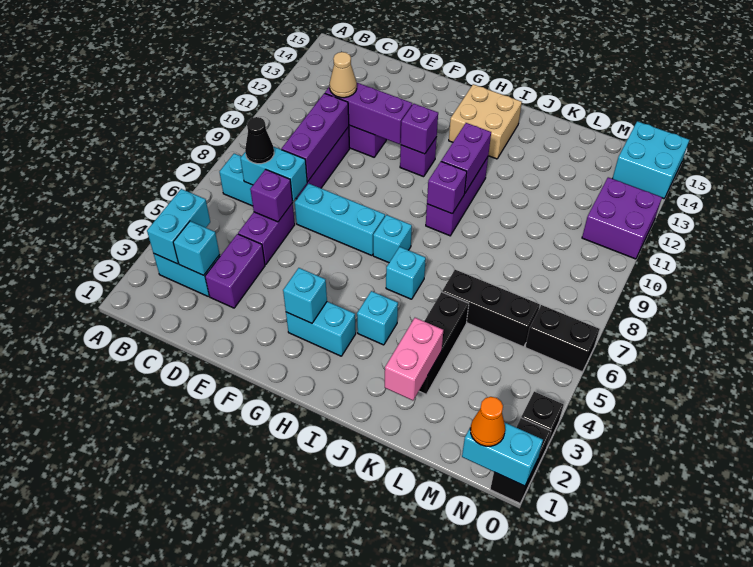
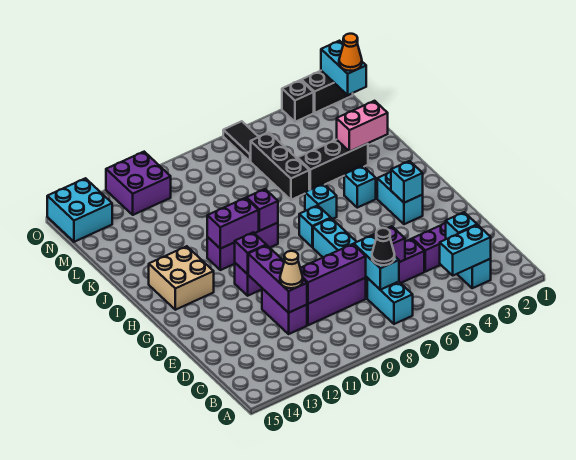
black 1x2 brick [525,305,599,372] -> black 1x2 tile [223,121,258,161]

